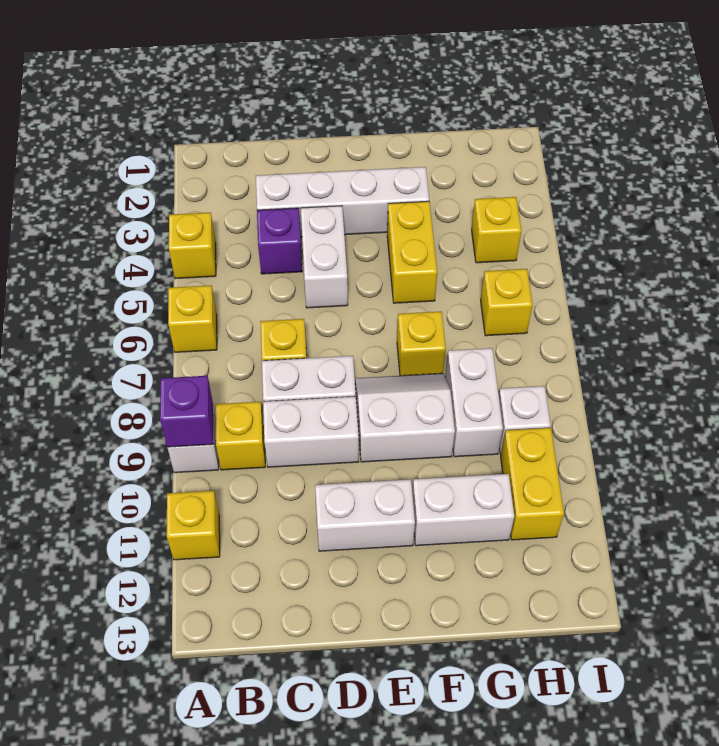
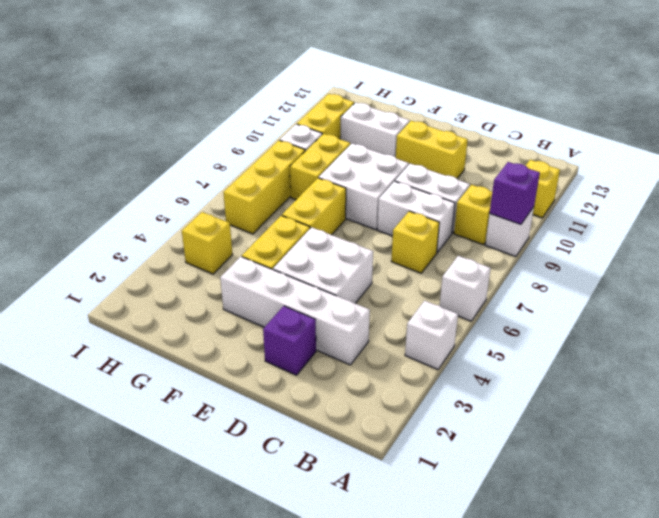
yellow 1x1 brick [169,212,216,279] -> white 1x1 brick [405,301,458,369]
yellow 1x1 brick [168,285,217,352] -> white 1x1 brick [440,256,491,321]
purple 1x1 brick [257,208,302,274] -> purple 1x1 brick moved to [263,306,316,375]
white 1x2 brick [301,206,348,308] -> white 2x2 brick [273,227,373,303]
white 1x2 brick [315,479,415,551] -> yellow 1x2 brick [396,121,468,178]
white 2x2 slope [355,373,455,462] -> white 2x2 brick [319,144,409,230]
yellow 1x1 brick [397,312,446,376] -> yellow 1x2 brick [282,178,346,235]
white 1x2 brick [445,348,503,457] -> yellow 1x2 brick [290,134,350,200]
yellow 1x1 brick [481,269,533,336] -> yellow 1x3 brick [223,140,305,234]

